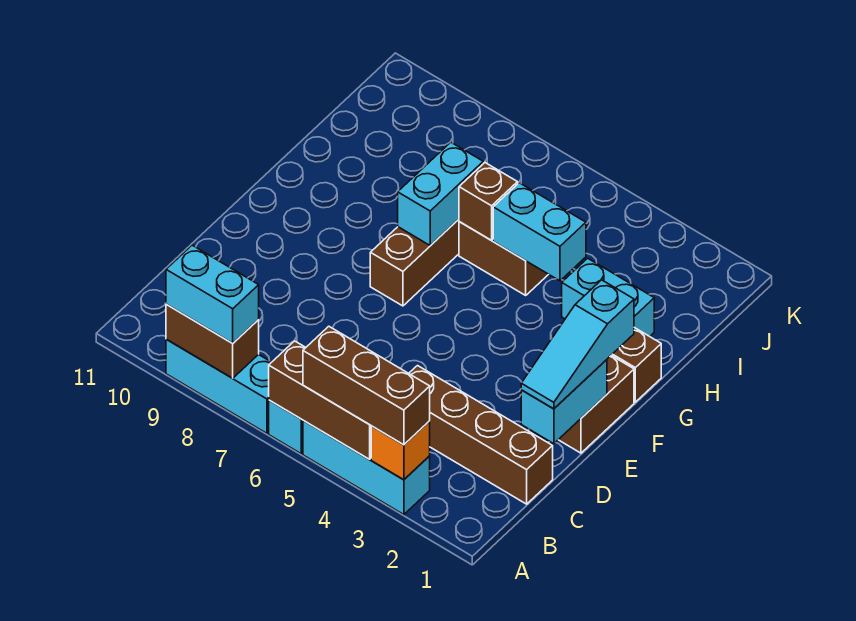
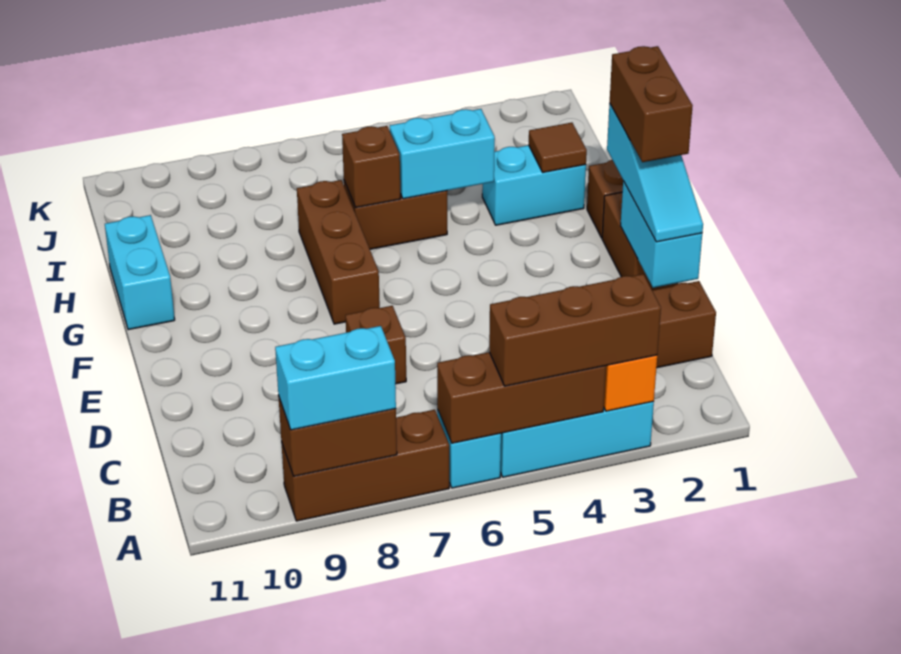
cyan 1x3 brick [166,339,271,433] -> brown 1x3 brick [281,410,449,521]
none -> brown 1x1 brick [346,306,406,384]
none -> brown 1x2 brick [610,46,693,162]
cyan 1x2 brick [398,142,483,246] -> cyan 1x2 brick moved to [105,215,175,330]
none -> brown 1x1 tile [529,123,587,172]

